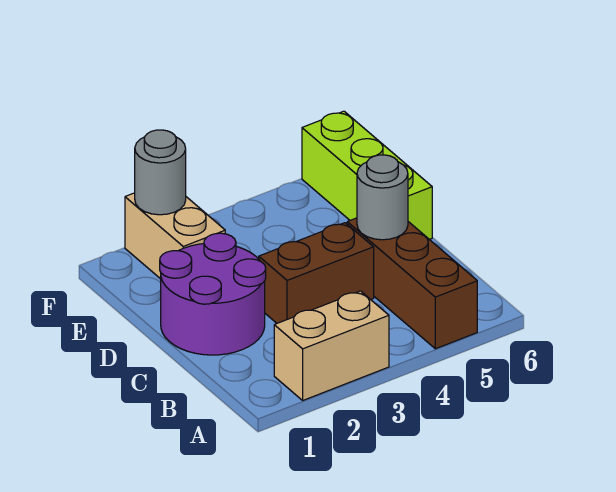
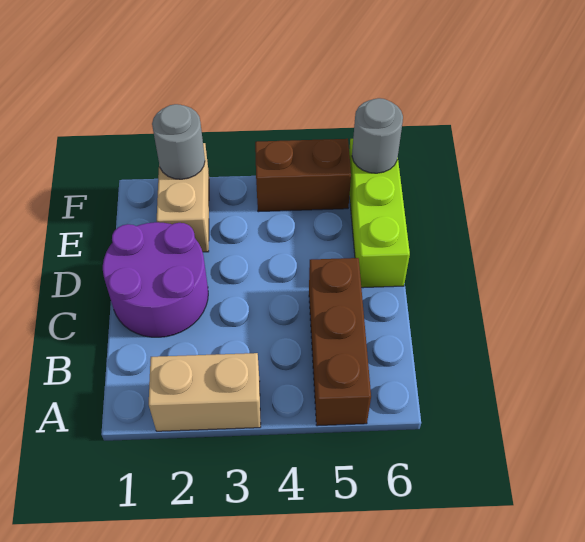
brown 1x2 brick [259,223,374,323] -> brown 1x2 brick moved to [255,139,351,212]
grey 1x1 round brick [357,155,408,240] -> grey 1x1 round brick moved to [352,98,403,173]

